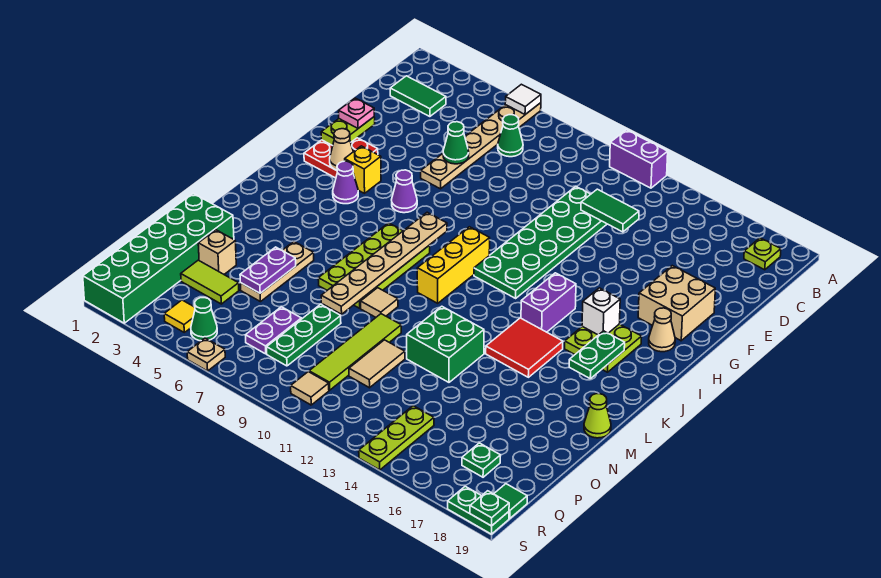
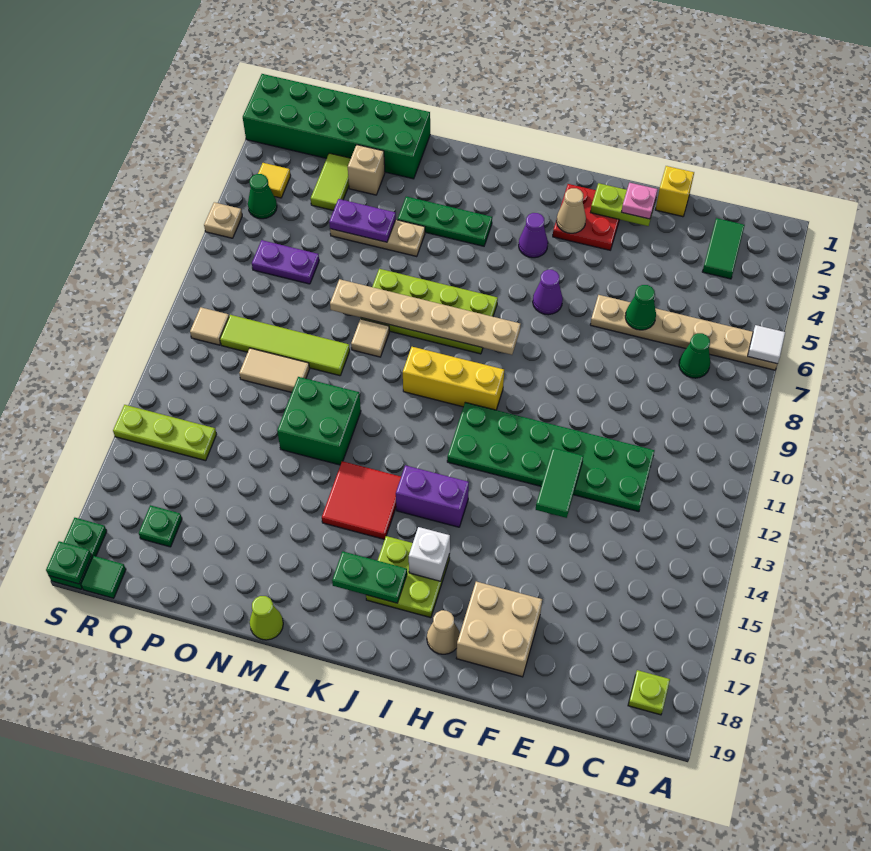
purple 1x2 brick [610,130,668,188] -> none
green 1x2 tile [581,189,639,232] -> green 1x2 tile moved to [536,448,583,518]
yellow 1x1 brick [345,146,381,193] -> yellow 1x1 brick moved to [655,166,694,217]
green 1x3 plate [267,304,341,366] -> green 1x3 plate moved to [398,197,492,246]

